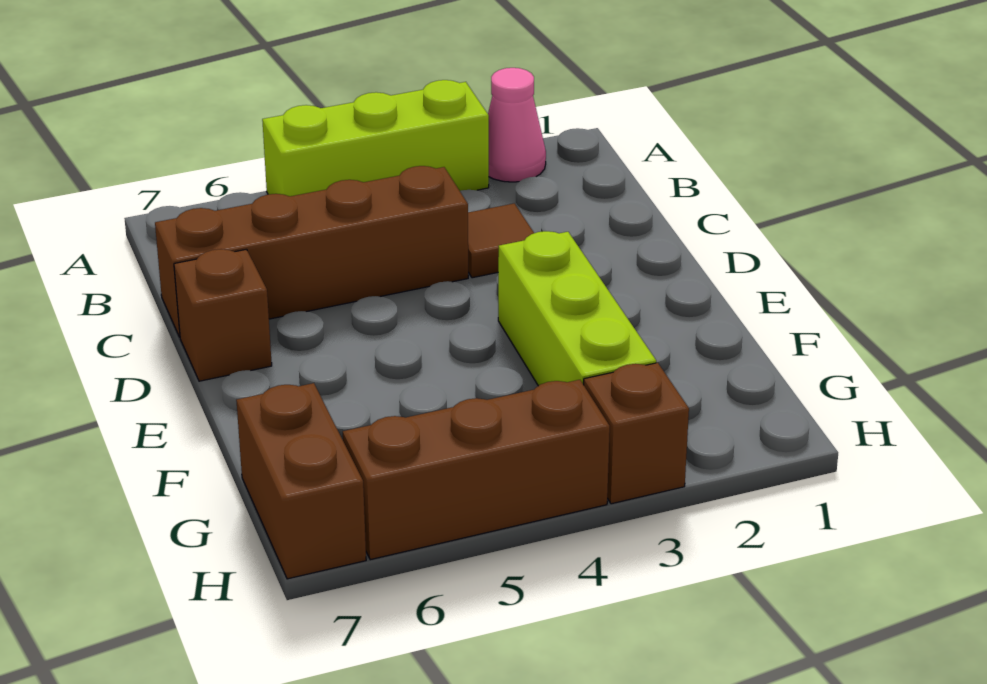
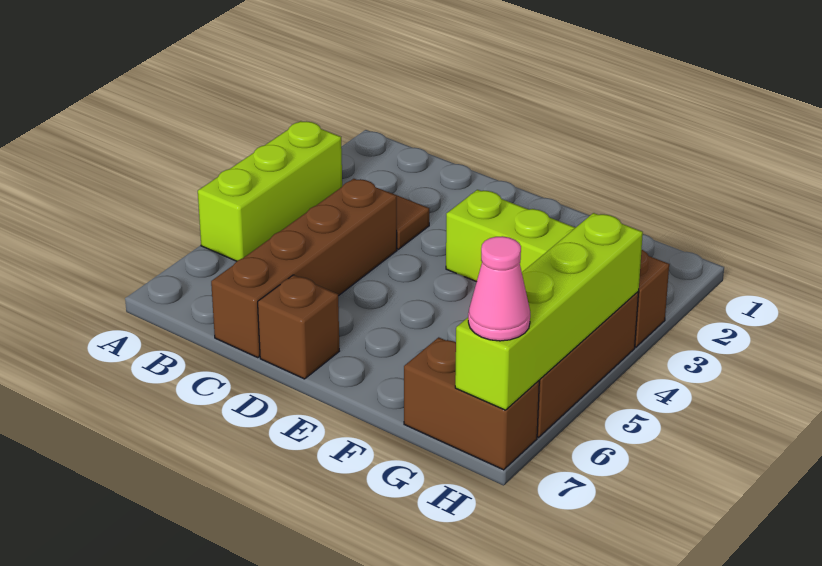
pink 1x1 cone [488,68,546,182] -> pink 1x1 cone moved to [468,236,530,341]
none -> lime 1x4 brick [455,213,643,410]

